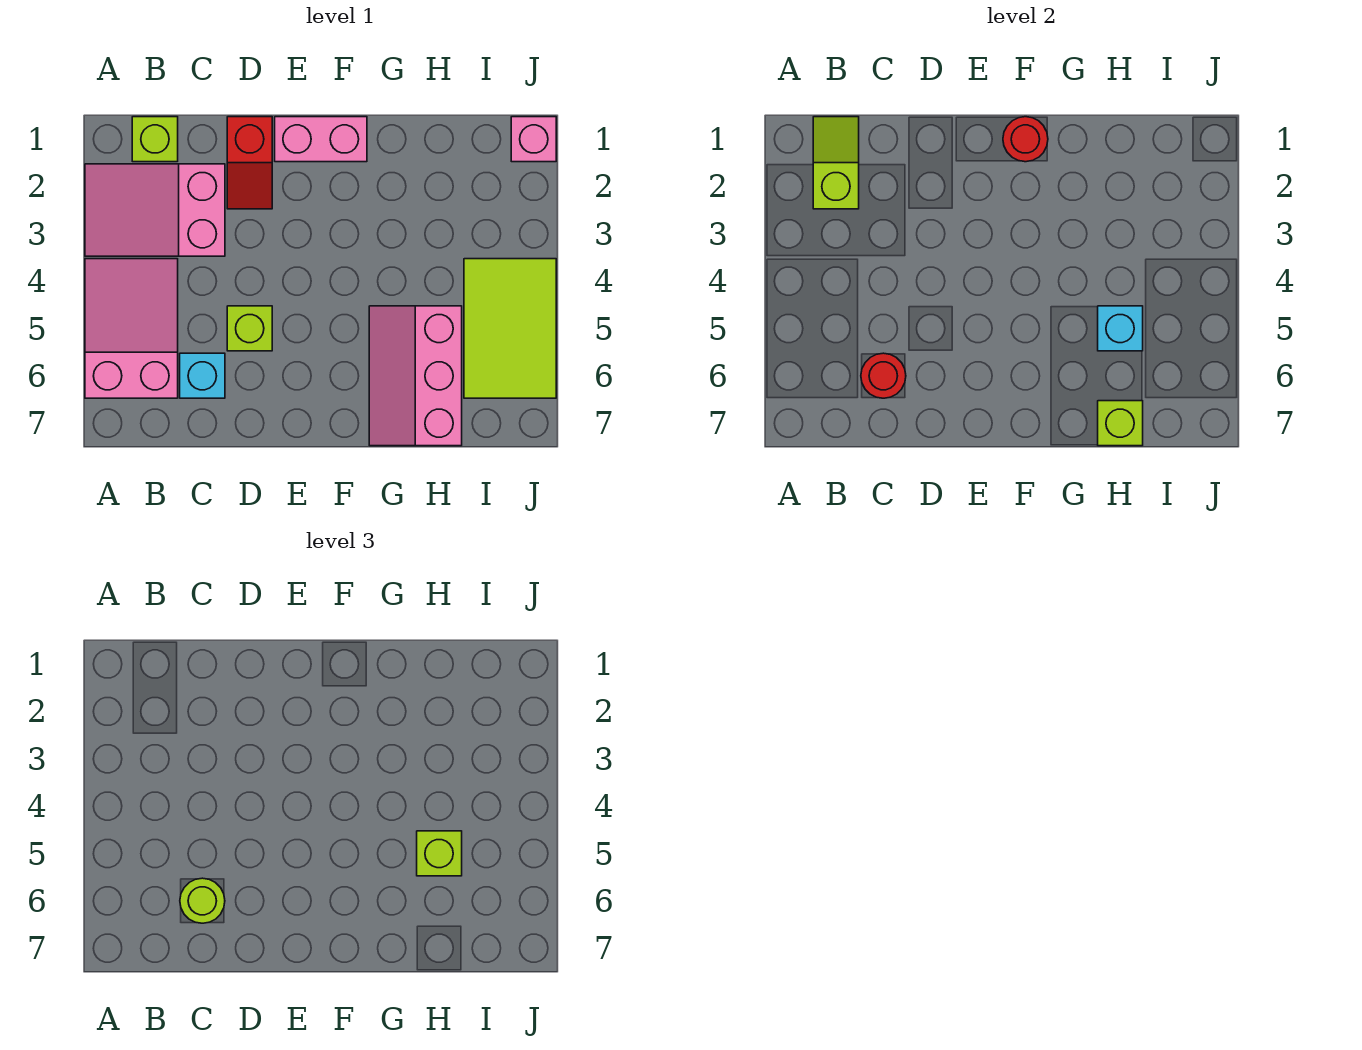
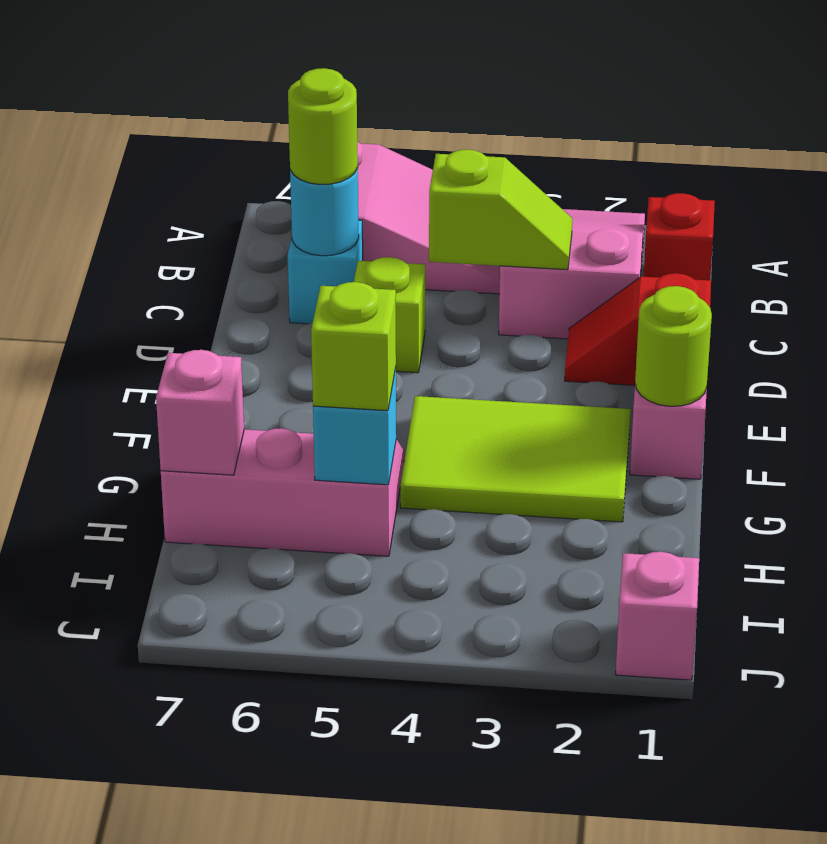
lime 1x1 brick [132,117,178,162] -> red 1x1 brick [644,193,715,280]
lime 1x2 slope [813,117,859,209] -> lime 1x2 slope moved to [429,150,572,270]
red 1x1 round brick [861,353,906,398] -> cyan 1x1 round brick [290,168,359,256]
red 1x1 round brick [1003,117,1048,162] -> lime 1x1 round brick [635,286,712,406]
lime 1x1 brick [1098,401,1143,446] -> pink 1x1 brick [156,350,244,475]
lime 2x3 tile [464,259,556,398] -> lime 2x3 tile moved to [400,396,631,522]

